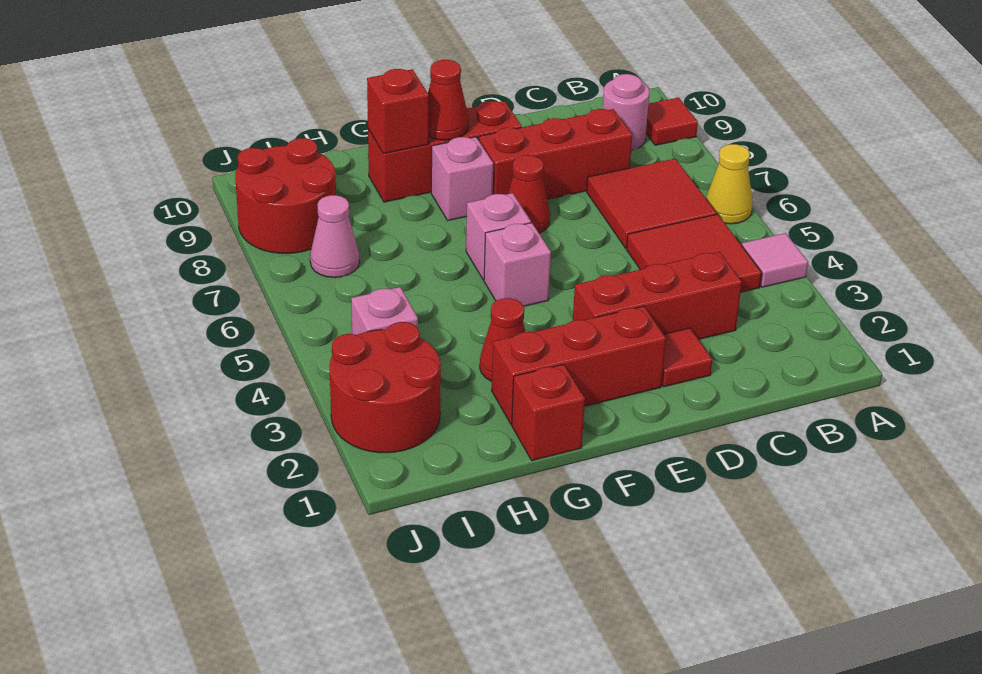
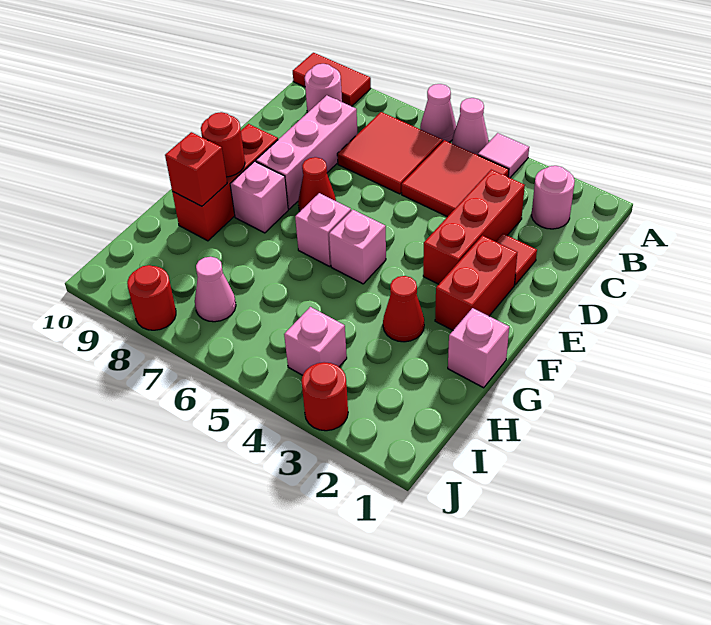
none -> pink 1x1 cone [452,98,489,155]
yellow 1x1 cone [706,144,753,224] -> pink 1x1 cone [420,84,456,142]
red 1x1 tile [646,98,698,145] -> red 1x2 tile [293,53,371,106]
none -> pink 1x1 round brick [531,166,575,229]
red 1x3 brick [478,109,632,199] -> pink 1x3 brick [256,95,357,209]
red 1x3 brick [492,306,666,424] -> red 1x2 brick [435,236,517,330]
red 1x1 cone [428,60,469,140] -> red 1x1 round brick [201,112,245,177]
red 1x1 brick [512,364,585,461] -> pink 1x1 brick [448,308,509,388]
red 2x2 round brick [329,322,441,453] -> red 1x1 round brick [301,362,348,431]
red 2x2 round brick [235,138,336,254] -> red 1x1 round brick [127,265,176,330]

